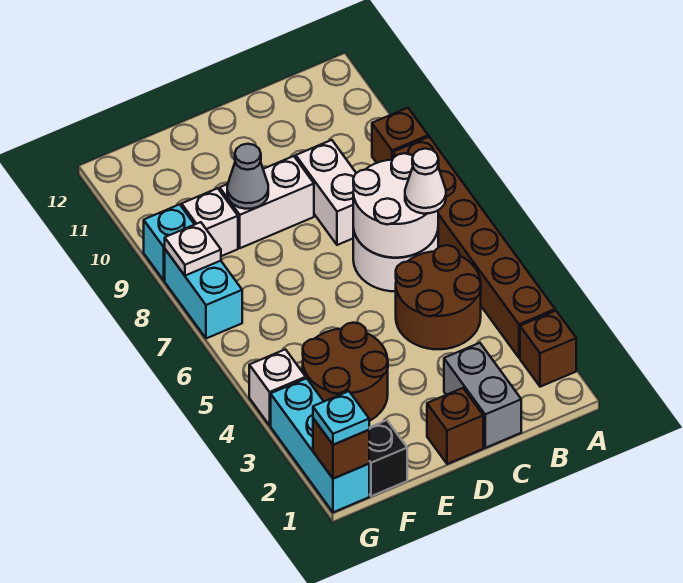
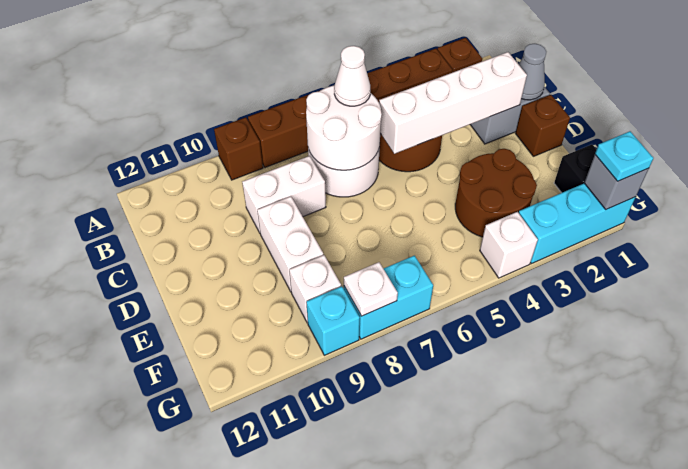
none -> white 1x4 brick [379,52,527,154]
grey 1x1 cone [227,144,268,209] -> grey 1x1 cone moved to [519,44,546,100]
brown 1x1 brick [313,418,369,479] -> grey 1x1 brick [584,155,649,210]

